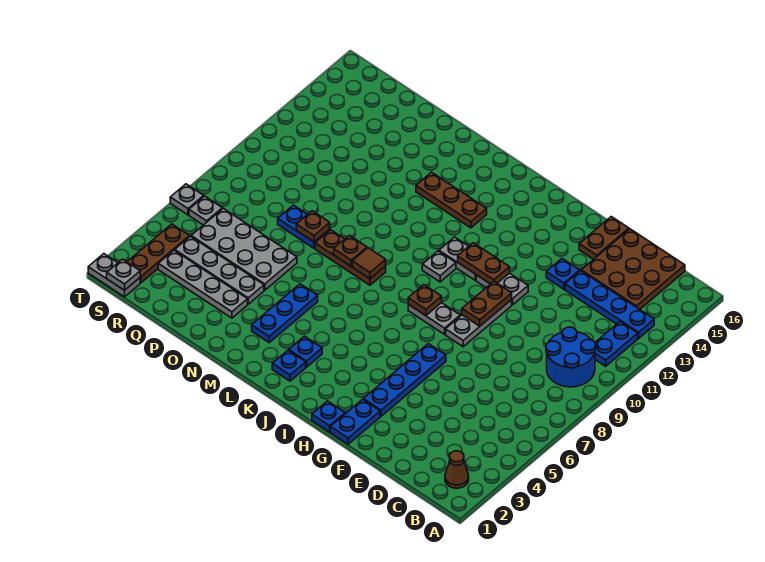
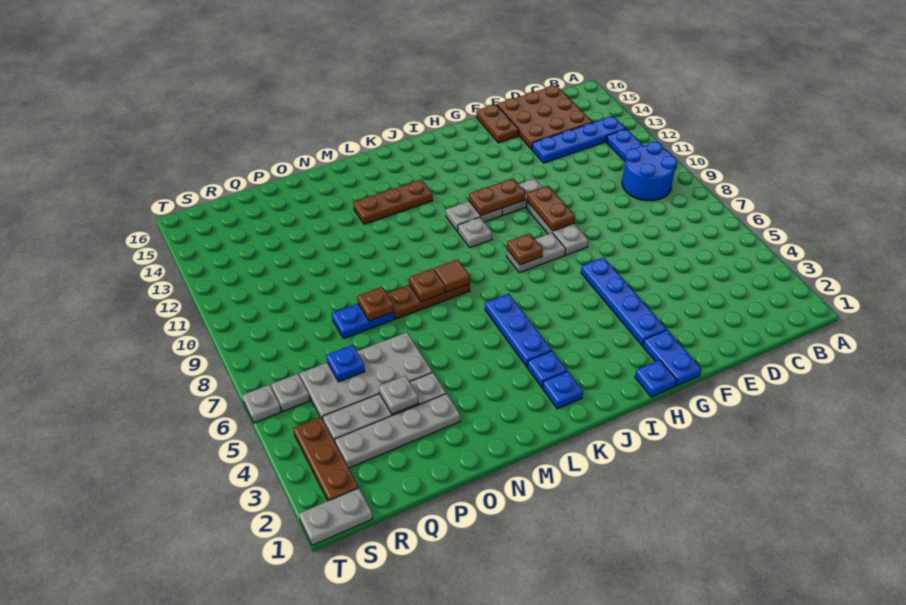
brown 1x1 cone [445,451,469,488] -> none
blue 1x1 plate [546,259,580,289] -> blue 1x1 plate moved to [326,345,365,382]
blue 1x3 plate [252,284,318,343] -> blue 1x3 plate moved to [485,294,552,367]
grey 1x1 plate [107,259,140,290] -> grey 1x1 plate moved to [379,376,419,414]

